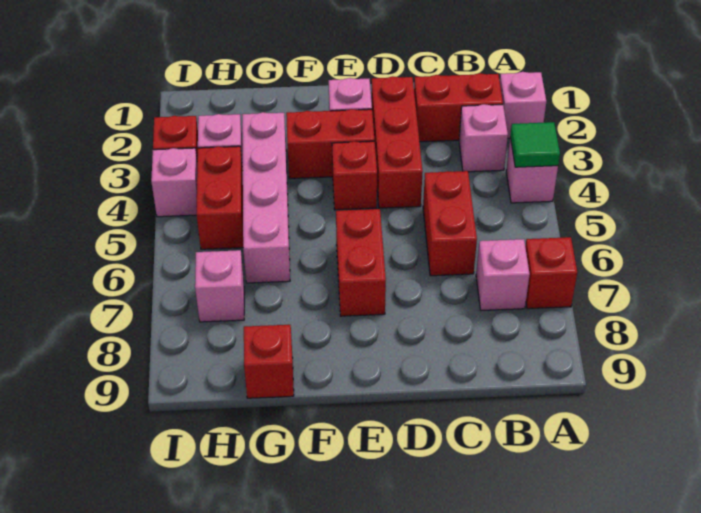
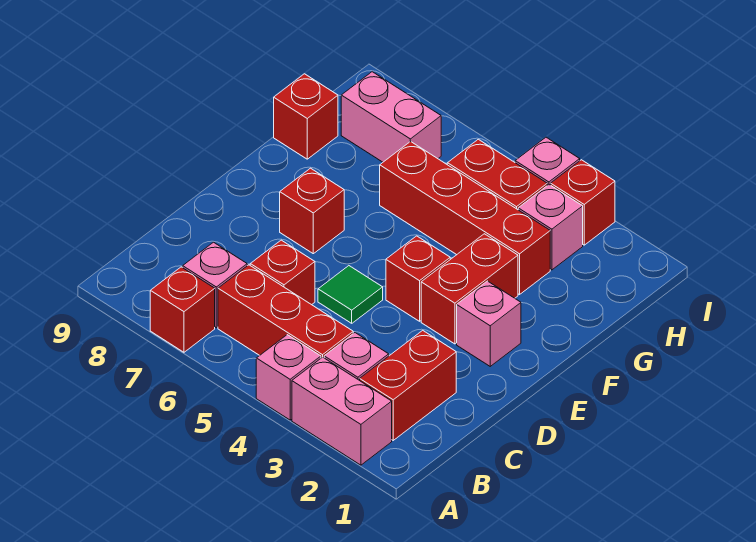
pink 1x1 brick [500,72,546,138] -> pink 1x2 brick [292,357,392,465]
green 1x1 tile [510,122,560,167] -> green 1x1 tile moved to [318,266,383,323]
red 1x2 brick [423,171,477,276] -> red 1x1 brick [250,240,315,305]
red 1x3 brick [371,76,423,208] -> red 1x3 brick moved to [218,265,353,358]
red 1x2 brick [336,209,386,316] -> red 1x1 brick [280,168,344,254]
pink 1x4 brick [242,112,290,283] -> red 1x4 brick [380,141,550,295]
pink 1x1 brick [195,250,244,322] -> pink 1x2 brick [341,72,441,162]

